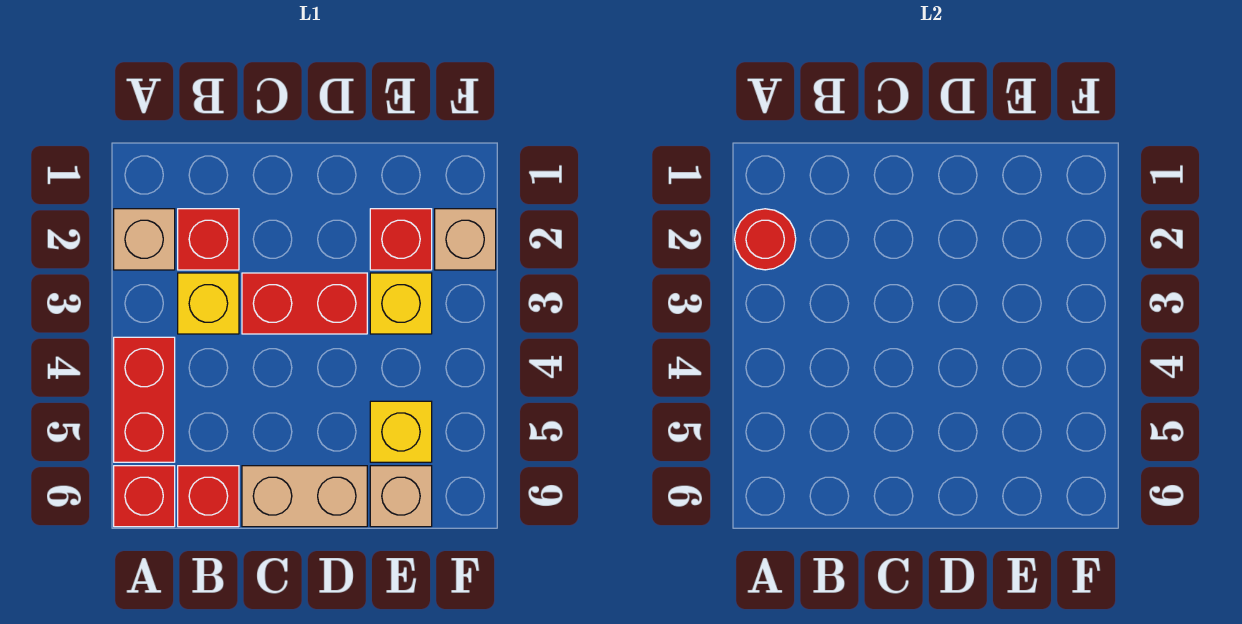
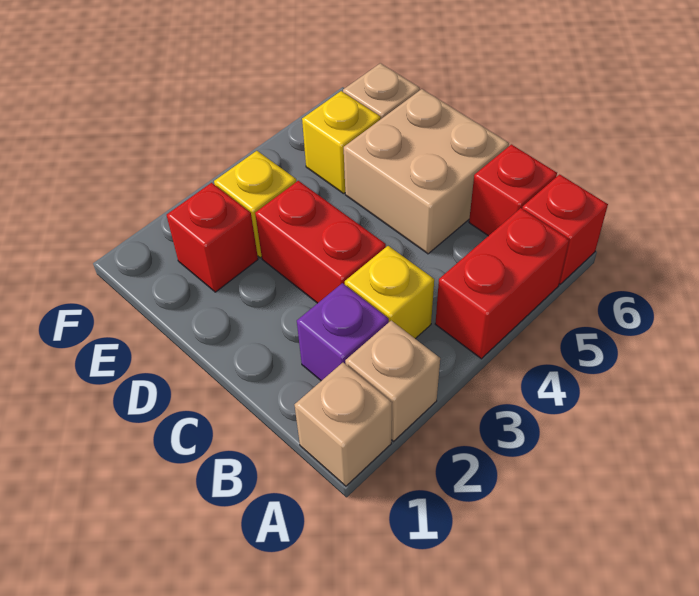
red 1x1 round brick [735,209,796,270] -> none
red 1x1 brick [178,209,239,270] -> purple 1x1 brick [297,283,389,381]
tan 1x2 brick [242,466,367,527] -> tan 2x2 brick [344,89,509,254]
tan 1x1 brick [435,209,496,270] -> tan 1x1 brick moved to [295,363,392,486]

